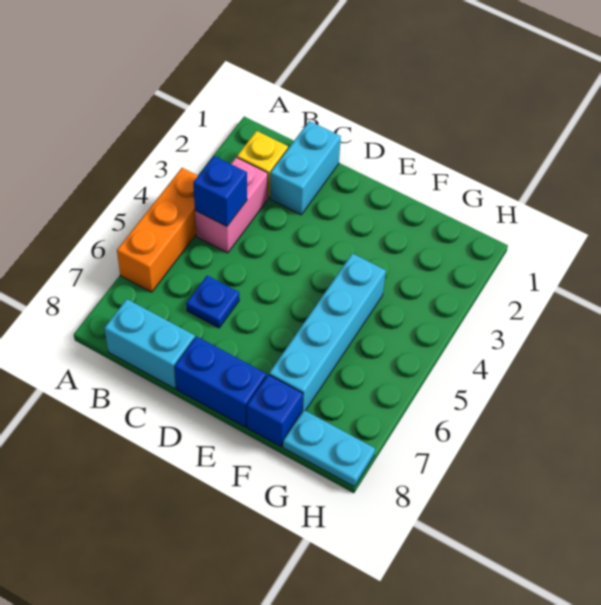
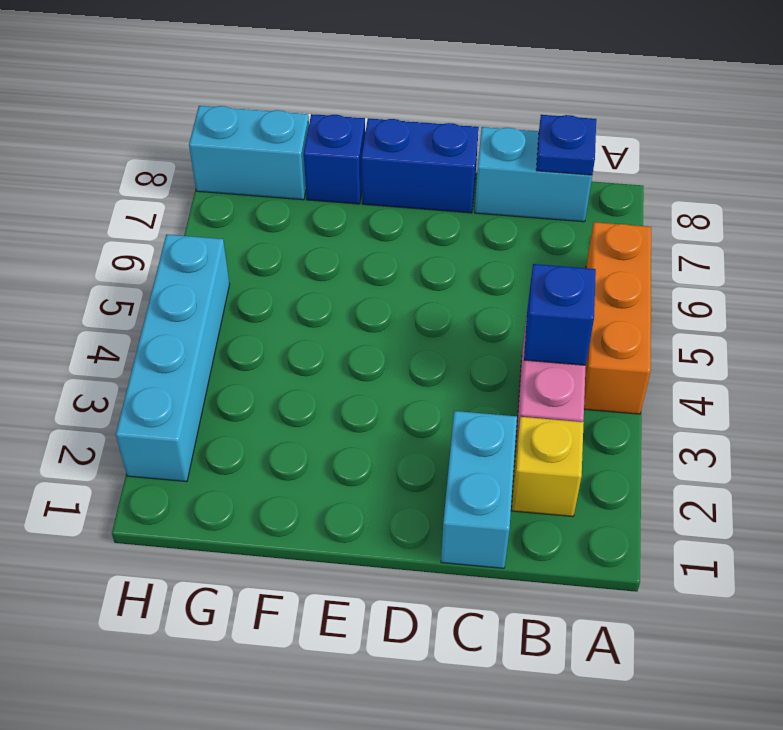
blue 1x1 plate [186,276,239,328] -> blue 1x1 plate moved to [536,115,596,175]
cyan 1x4 brick [269,253,386,412] -> cyan 1x4 brick moved to [116,234,230,482]
cyan 1x2 plate [283,410,375,486] -> cyan 1x2 brick [189,106,309,200]

